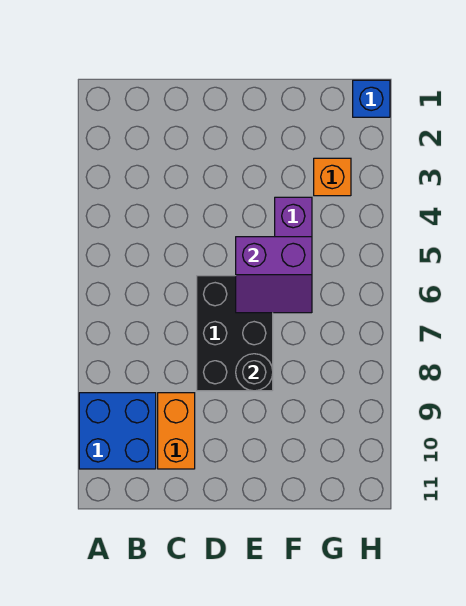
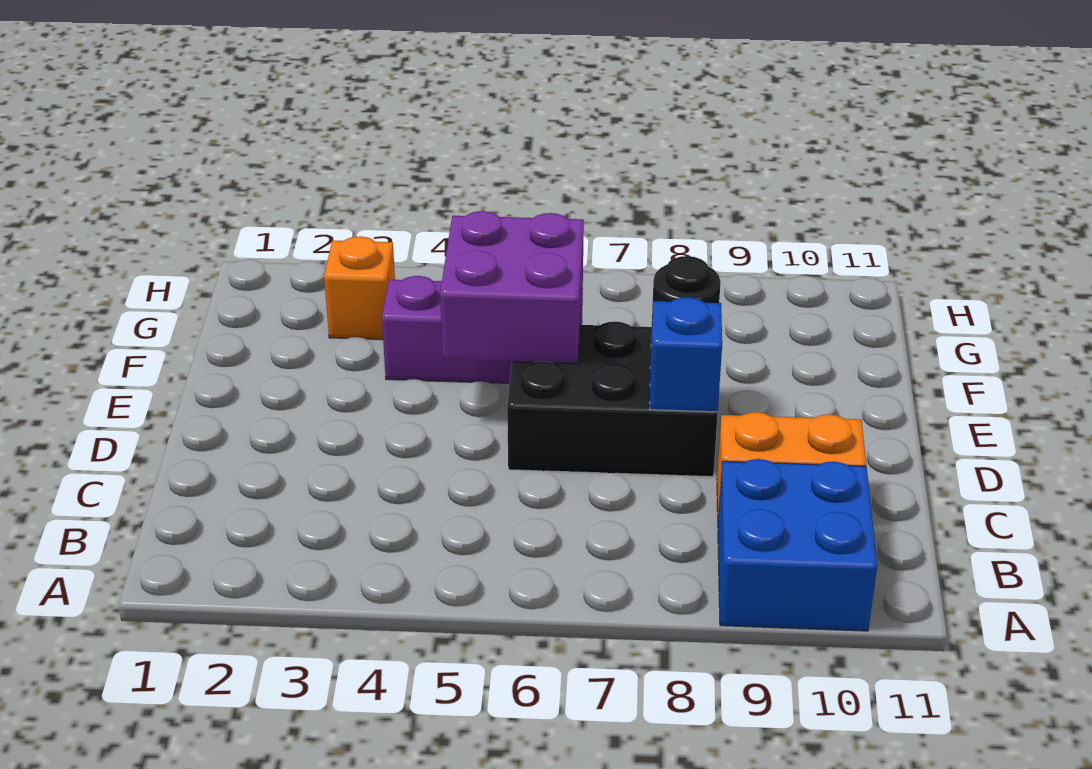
purple 2x2 slope [236,237,312,313] -> purple 2x2 brick [440,211,584,364]
blue 1x1 brick [353,80,390,117] -> blue 1x1 brick moved to [650,297,722,412]

